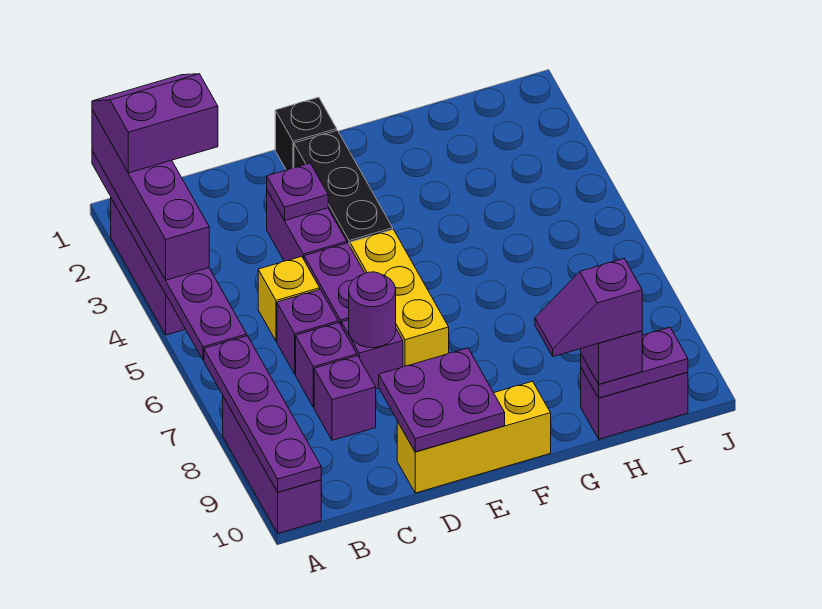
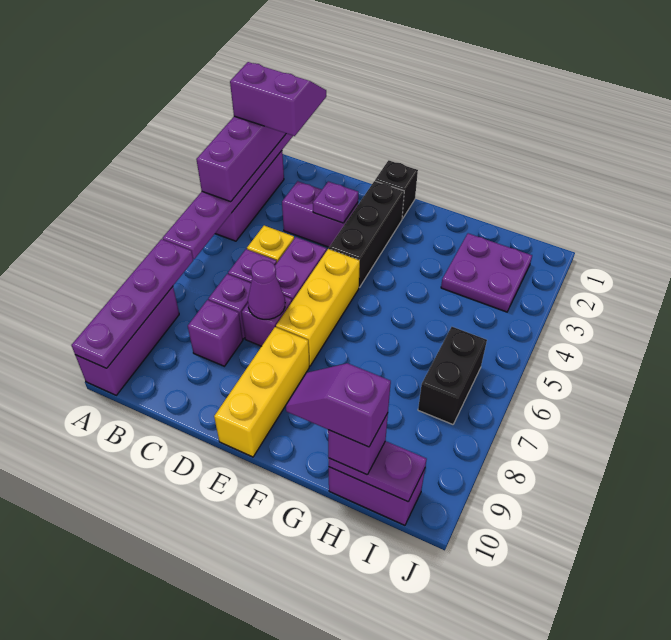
purple 1x2 brick [267,191,347,261] -> purple 1x2 brick turned to [282,181,358,247]
purple 1x1 round brick [349,272,396,348] -> purple 1x1 cone [248,260,285,319]
purple 2x2 plate [379,348,505,452] -> purple 2x2 plate moved to [441,233,532,312]
yellow 1x3 brick [397,381,551,493] -> yellow 1x3 brick turned to [214,327,309,457]
none -> black 1x2 brick [418,327,487,424]

